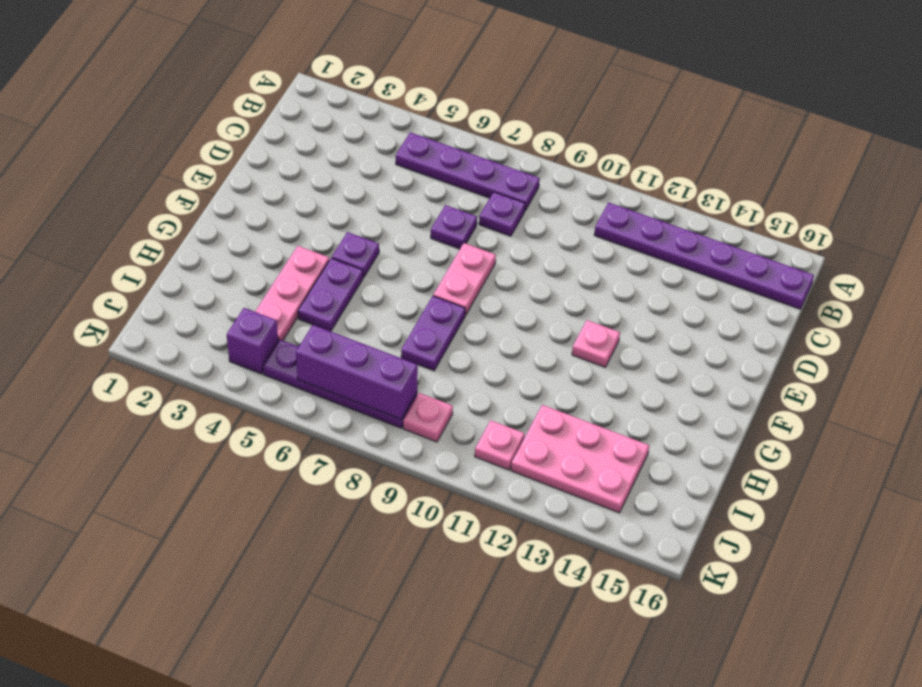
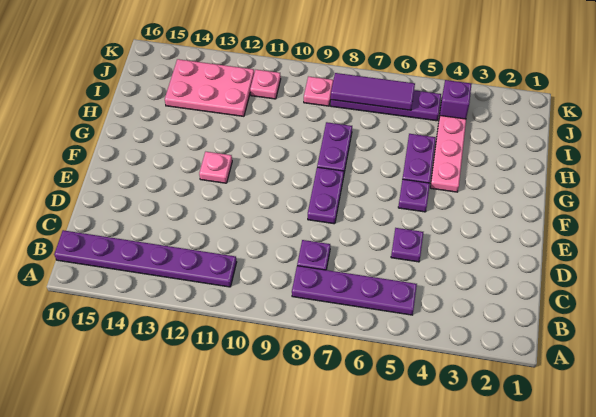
purple 1x1 plate [431,205,477,249] -> purple 1x1 plate moved to [391,228,423,262]
pink 1x2 plate [433,243,496,315] -> purple 1x2 plate [308,167,344,224]
purple 1x3 brick [296,325,418,420] -> purple 1x3 tile [331,73,415,110]

